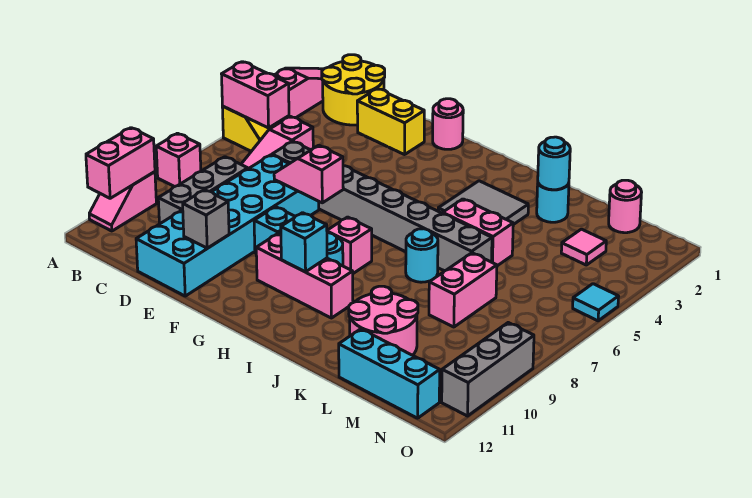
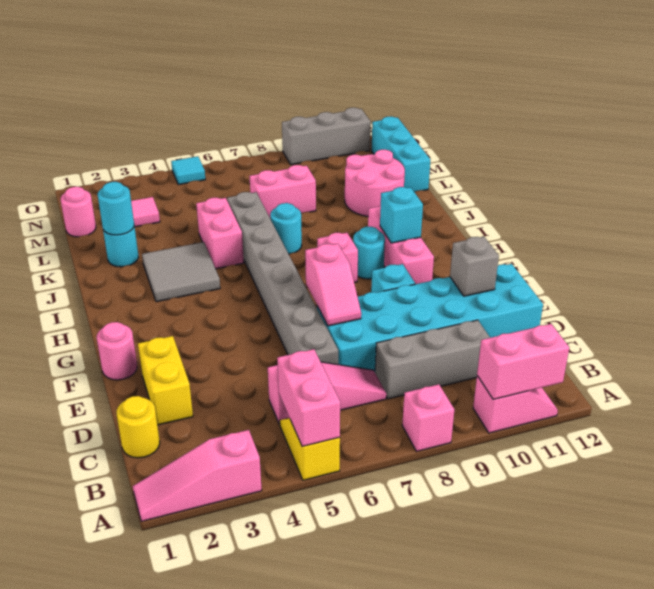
yellow 2x2 round brick [322,55,385,125] -> yellow 1x1 round brick [116,396,160,458]

